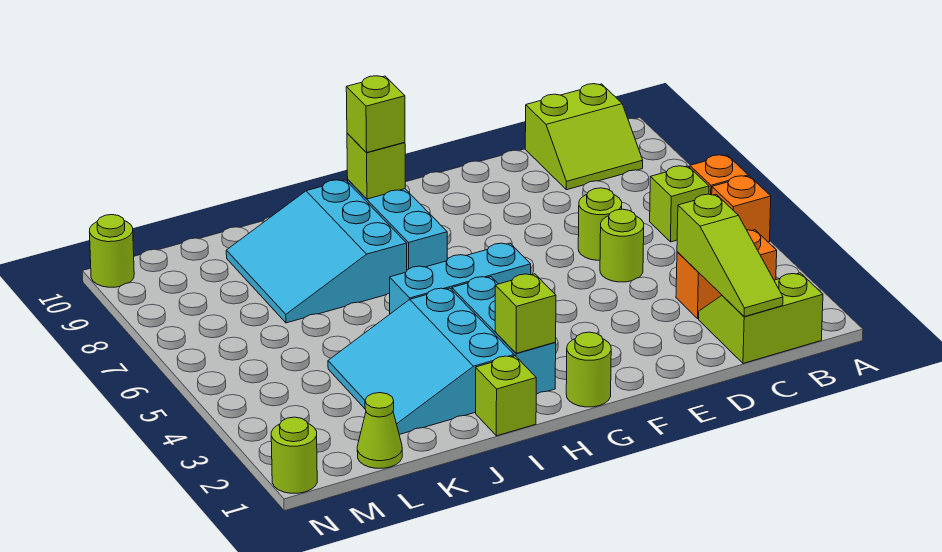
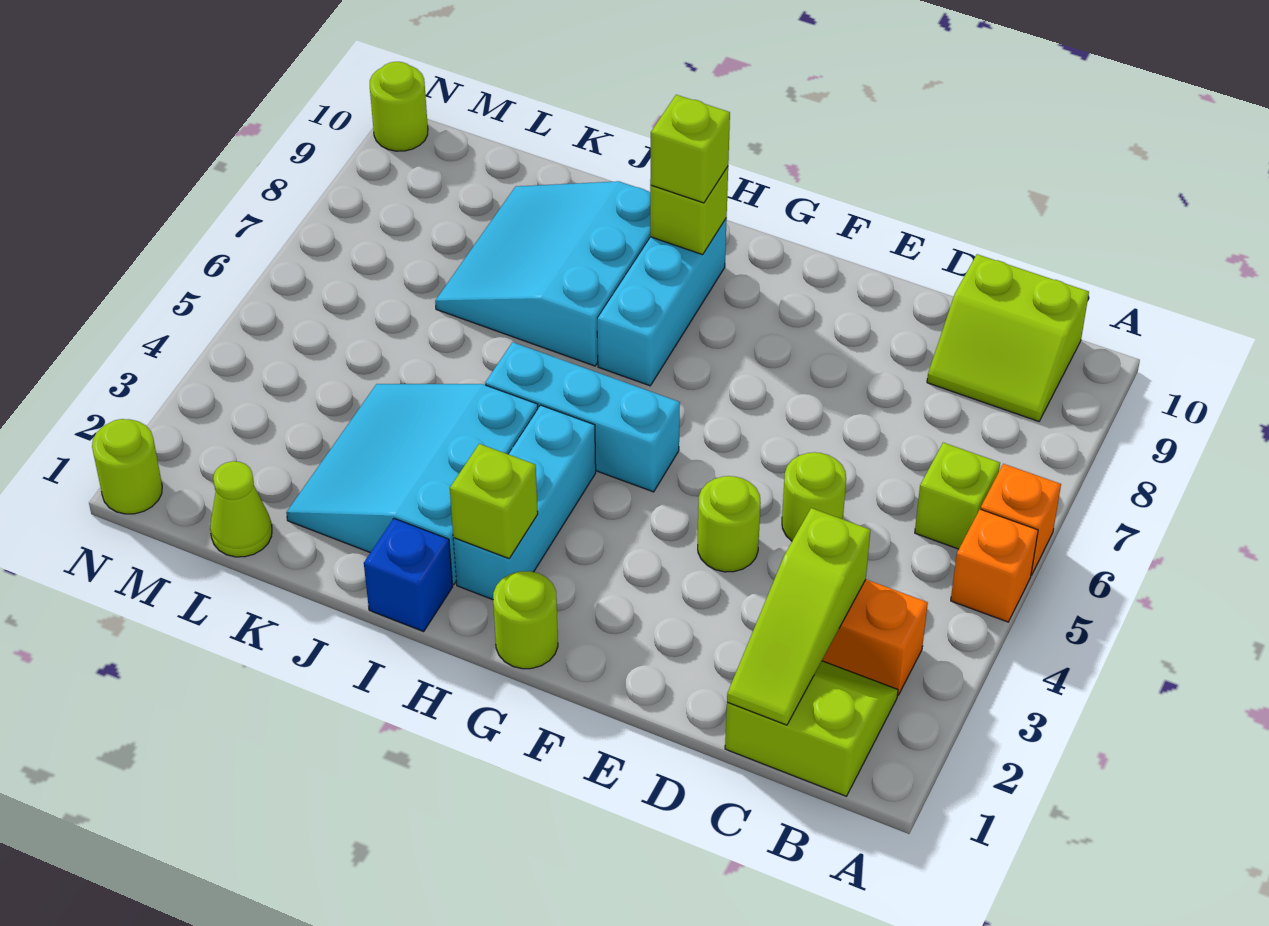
lime 1x1 round brick [578,188,622,260] -> lime 1x1 round brick moved to [698,476,761,572]
lime 1x1 brick [476,356,536,436] -> blue 1x1 brick [364,519,453,631]

